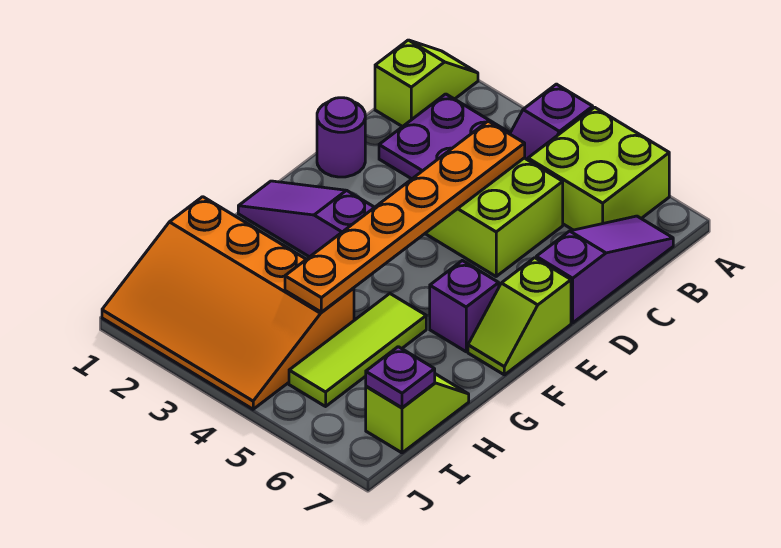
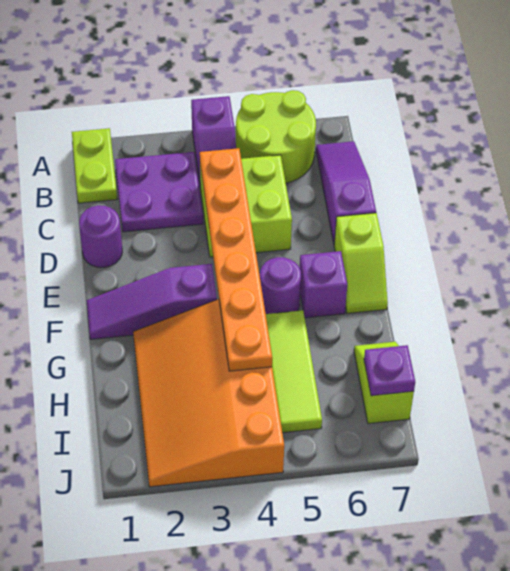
lime 1x2 slope [375,40,478,127] -> lime 1x2 plate [72,128,117,203]
lime 2x2 brick [528,107,669,230] -> lime 2x2 round brick [236,90,316,183]
none -> purple 1x1 round brick [260,257,301,314]
orange 3x4 slope [102,197,354,409] -> orange 3x4 slope turned to [133,299,284,487]

